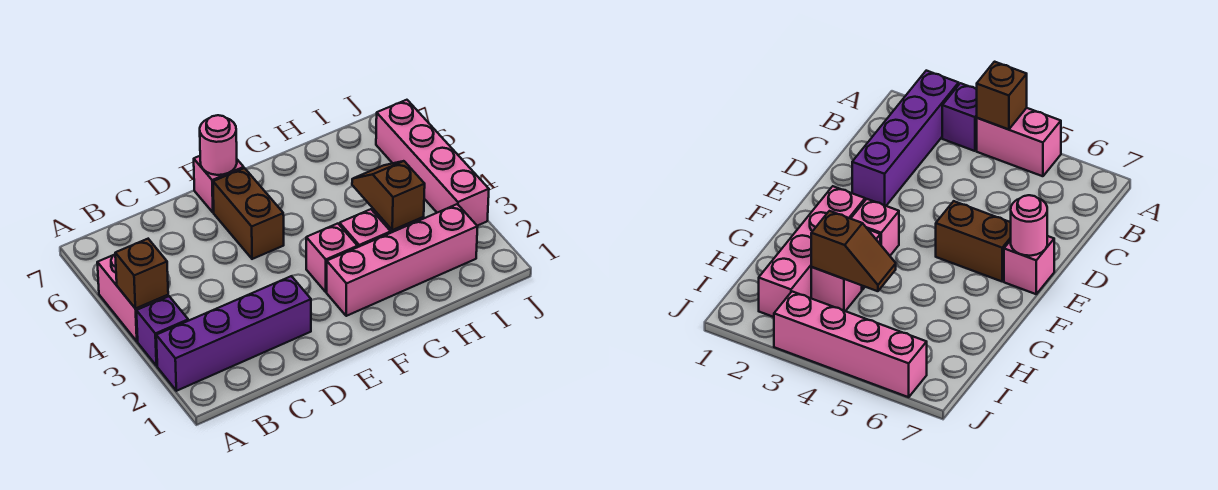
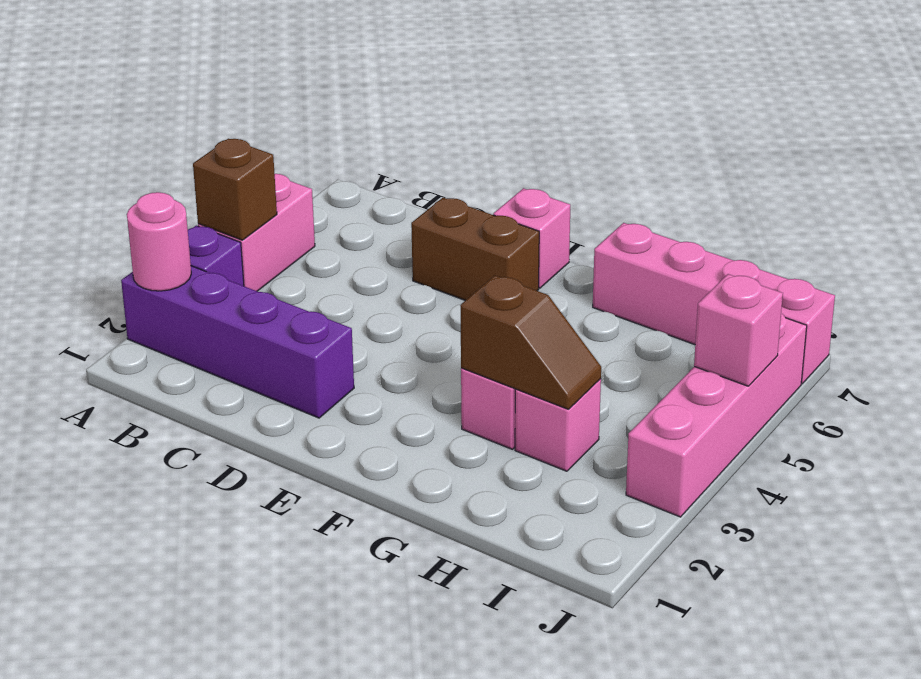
brown 1x2 brick [213,168,284,259] -> brown 1x2 brick turned to [411,198,539,301]
pink 1x1 round brick [200,115,237,175] -> pink 1x1 round brick moved to [127,192,191,291]
pink 1x4 brick [327,204,478,316] -> pink 1x4 brick moved to [593,223,835,384]
pink 1x1 brick [306,224,358,292] -> pink 1x1 brick moved to [694,274,783,386]
brown 1x2 slope [352,161,425,230] -> brown 1x2 slope turned to [460,275,601,409]

